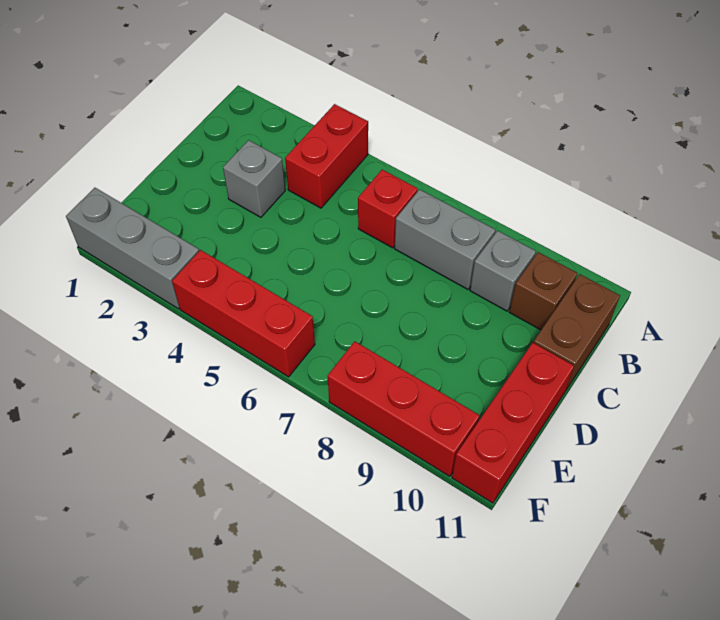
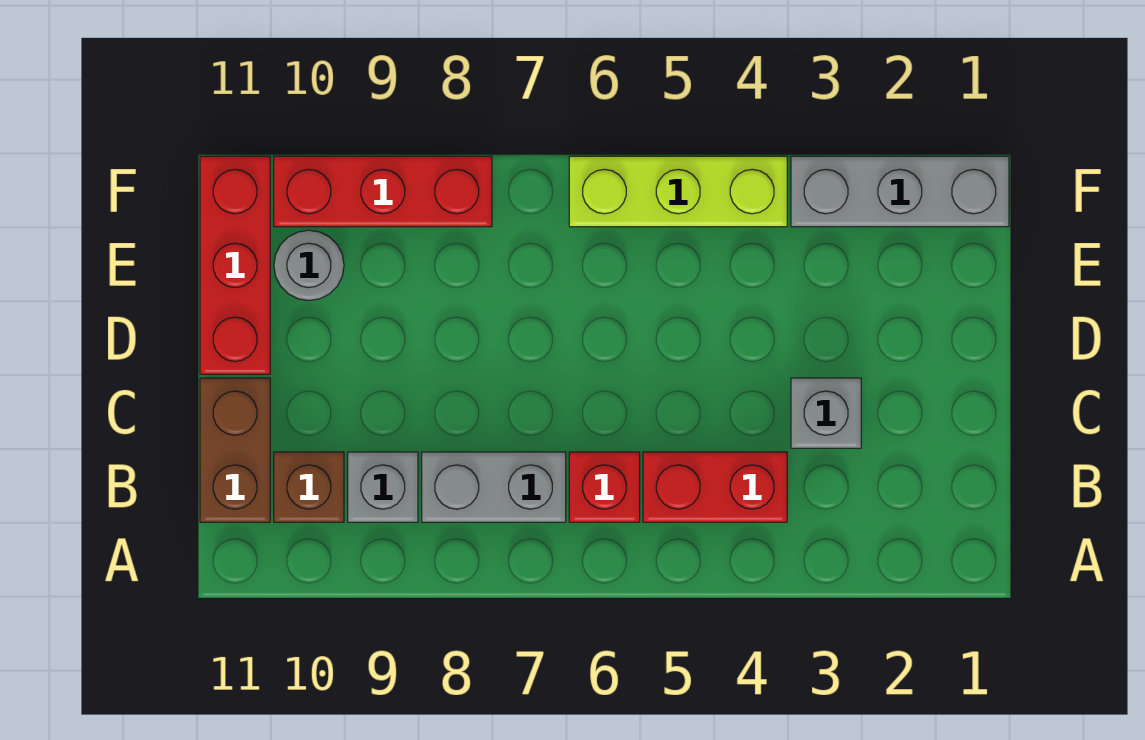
red 1x2 brick [285,104,368,208] -> red 1x2 brick turned to [643,452,787,522]
none -> grey 1x1 round brick [274,230,344,301]
red 1x3 brick [172,250,315,377] -> lime 1x3 brick [569,156,787,227]

